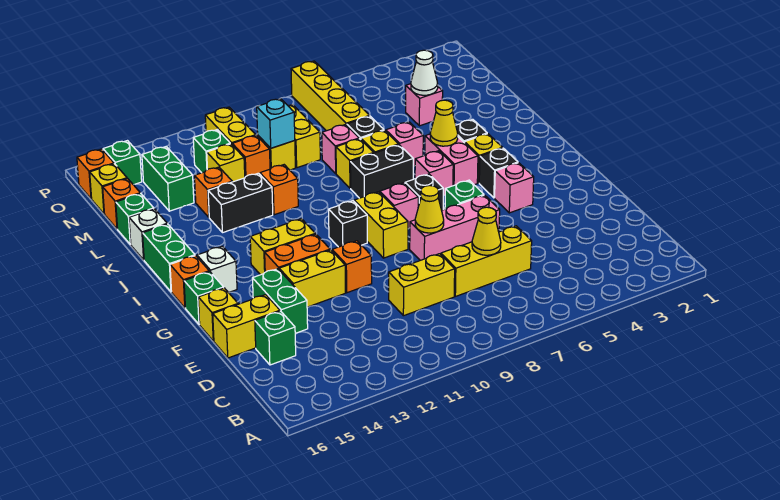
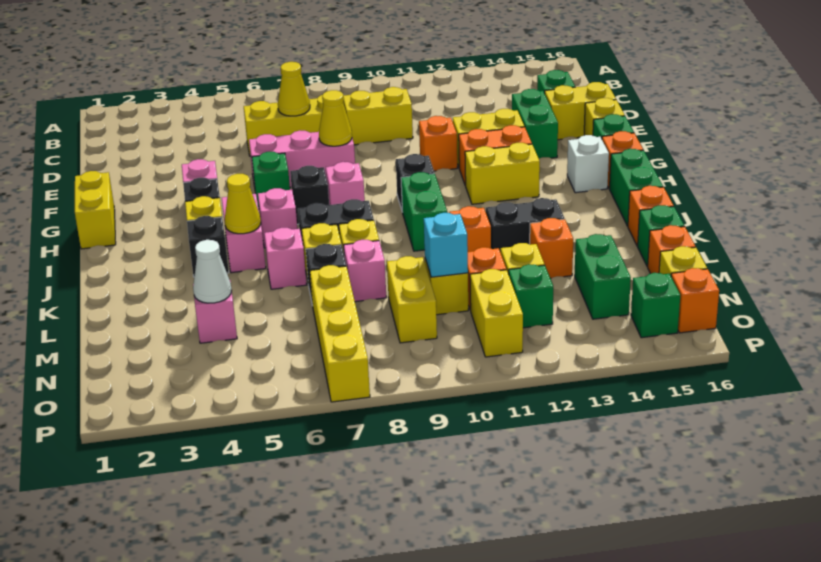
yellow 1x2 brick [354,192,408,258] -> yellow 1x2 brick moved to [75,171,116,249]
none -> green 1x2 brick [401,172,447,251]
white 1x1 brick [129,209,167,260] -> orange 1x1 brick [628,186,673,246]

